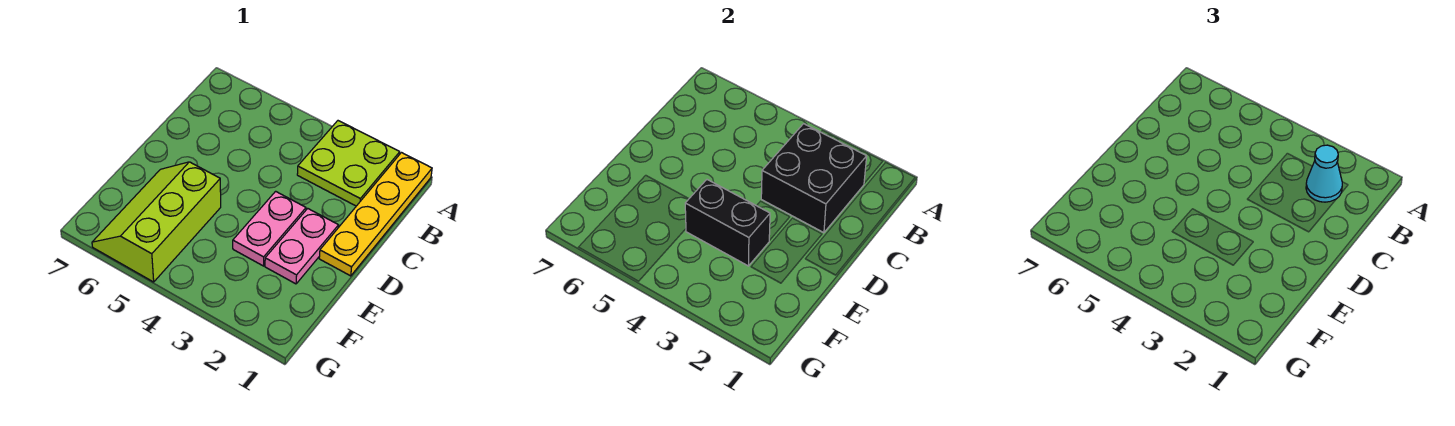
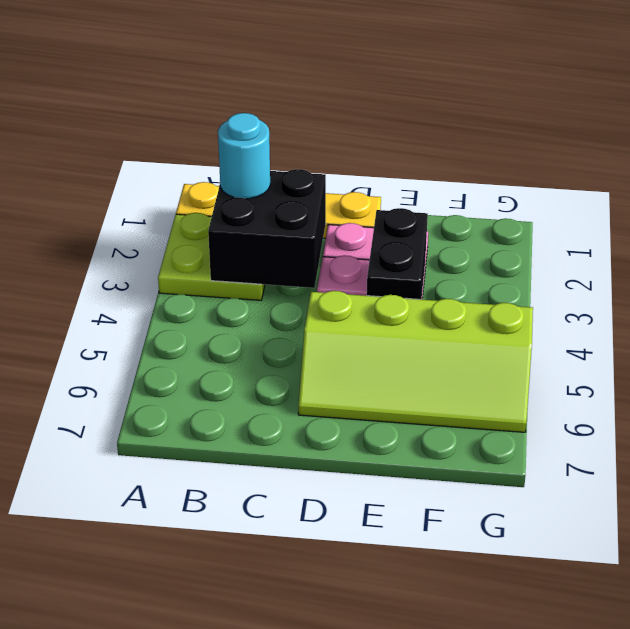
cyan 1x1 cone [1306,145,1342,202] -> cyan 1x1 round brick [218,113,270,199]
lime 2x3 slope [92,162,221,282] -> lime 2x4 slope [298,291,533,432]

